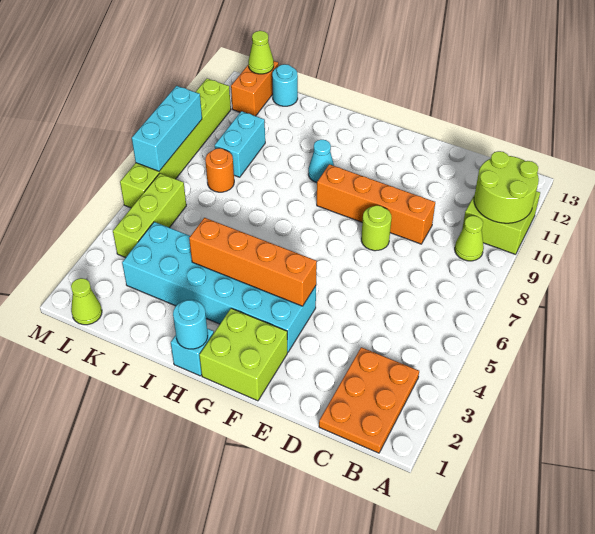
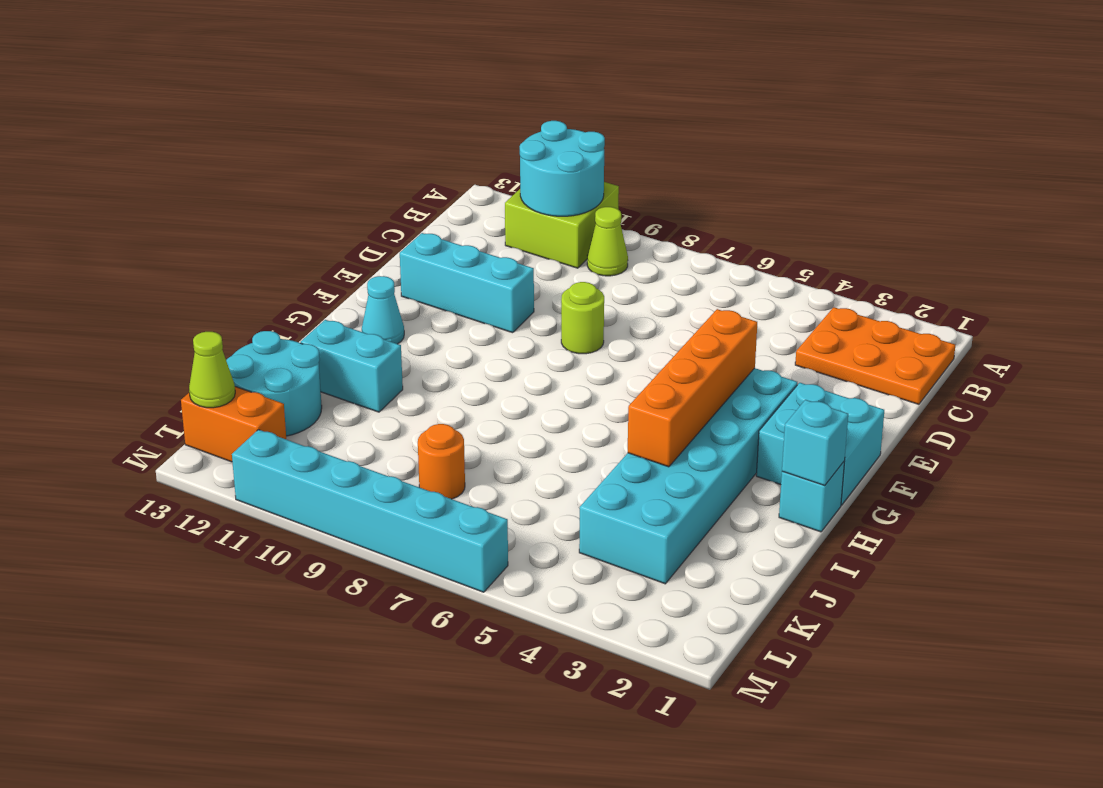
lime 2x2 round brick [474,151,539,223] -> cyan 2x2 round brick [520,121,605,216]
orange 1x4 brick [317,164,435,244] -> none
lime 2x2 brick [199,308,287,401] -> cyan 2x2 brick [756,383,884,505]
cyan 1x1 round brick [173,300,208,349] -> cyan 1x1 brick [782,400,848,486]
cyan 1x1 cone [308,140,334,183] -> cyan 1x1 cone moved to [362,276,404,344]
cyan 1x2 brick [215,111,265,177] -> cyan 1x2 brick moved to [301,320,403,412]
cyan 1x1 round brick [272,64,298,106] -> cyan 2x2 round brick [226,331,322,436]
lime 1x1 cone [71,278,102,325] -> none
lime 1x3 brick [113,173,186,258] -> none
lime 1x6 brick [120,79,231,208] -> cyan 1x6 brick [232,430,508,592]
cyan 1x3 brick [132,86,202,171] -> cyan 1x3 brick moved to [400,233,534,333]

